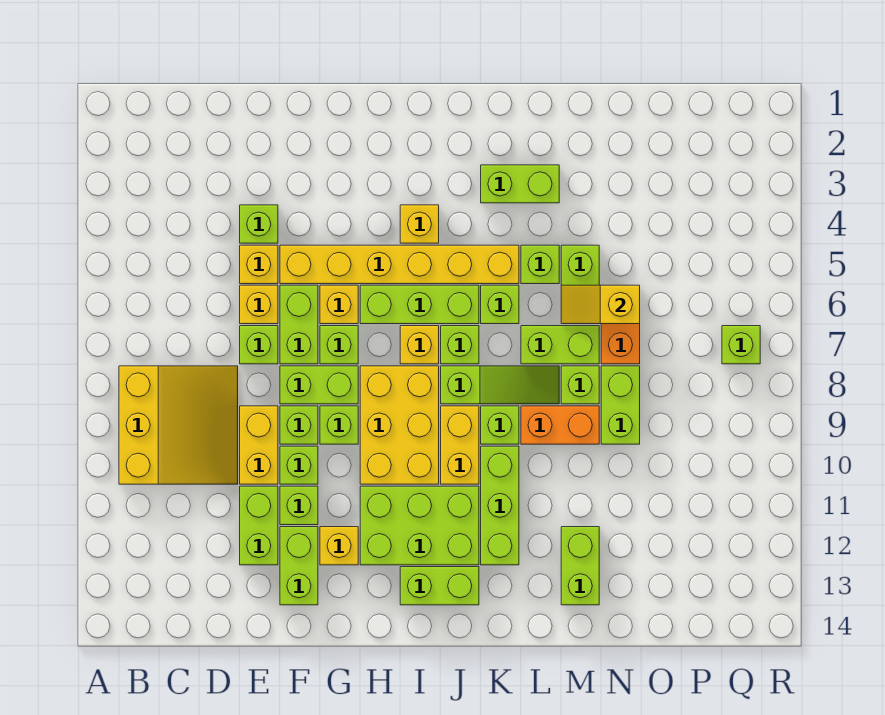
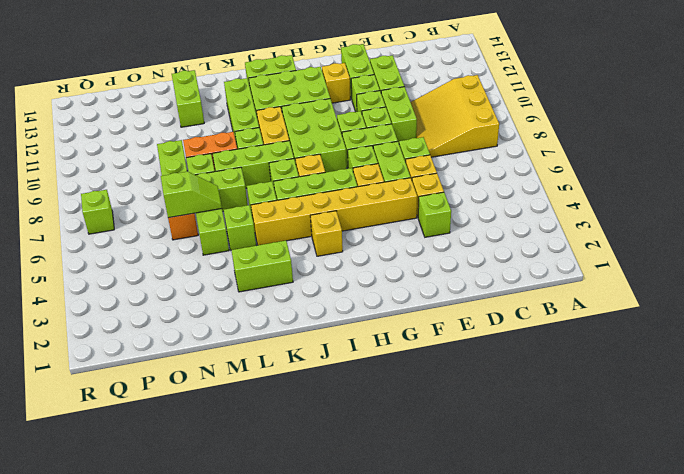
yellow 1x2 brick [240,406,278,484] -> lime 1x2 brick [381,87,417,143]
yellow 2x3 brick [360,366,439,484] -> lime 2x3 brick [282,99,347,172]
lime 1x3 slope [441,366,559,404] -> lime 1x3 brick [213,141,294,188]
yellow 1x2 slope [561,285,640,324] -> lime 1x2 slope [161,172,222,218]

